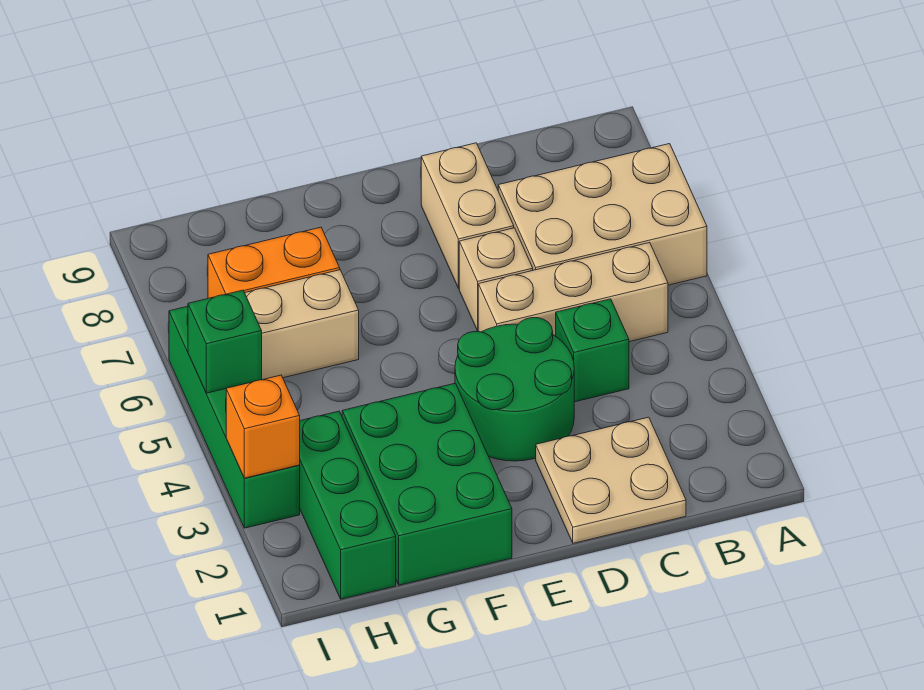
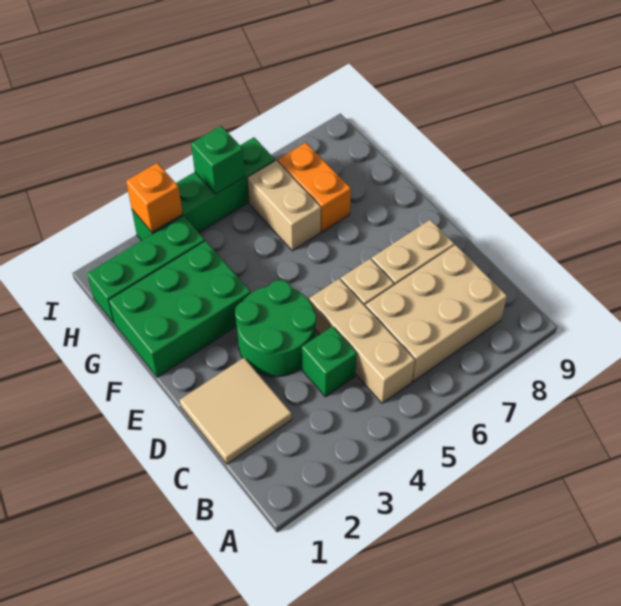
tan 2x3 brick [498,144,707,285] -> tan 2x3 brick turned to [366,245,507,382]
tan 2x2 plate [536,417,686,543] -> tan 2x2 tile [180,358,292,464]

